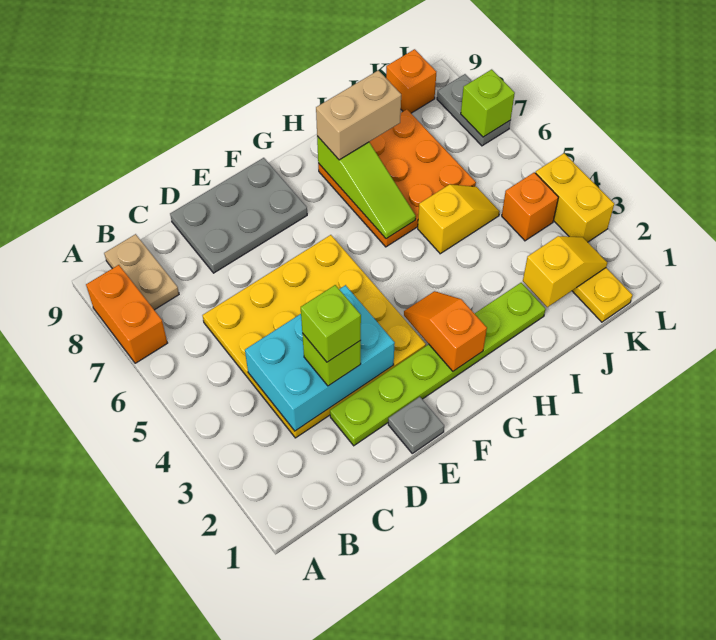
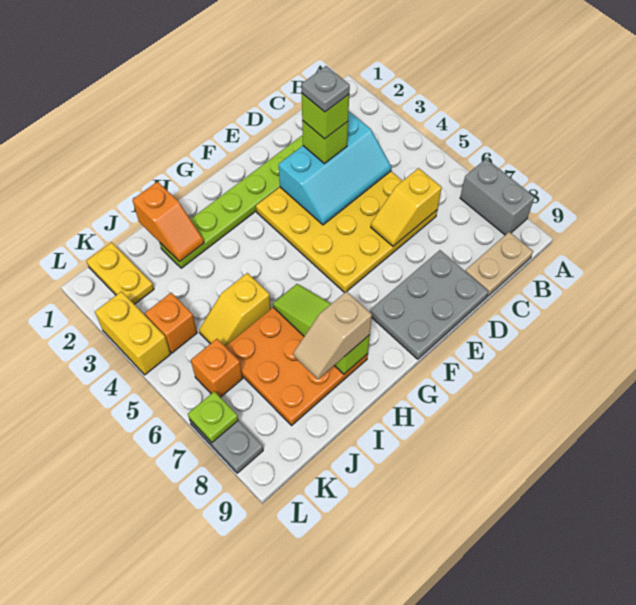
orange 1x2 brick [86,265,167,363] -> grey 1x2 brick [460,159,535,235]
tan 1x2 plate [104,234,179,310] -> tan 1x2 plate turned to [465,232,533,296]
cyan 2x3 brick [245,285,395,431] -> cyan 2x3 slope [279,111,391,225]
grey 1x1 plate [388,397,444,453] -> grey 1x1 plate moved to [301,66,350,112]
orange 1x2 slope [404,291,487,371] -> orange 1x2 slope moved to [133,182,204,262]
tan 1x2 brick [316,70,401,160] -> tan 1x2 slope [293,291,372,379]
yellow 1x2 slope [523,236,607,307] -> yellow 1x2 slope moved to [371,168,442,246]
orange 1x1 brick [386,49,436,113] -> orange 1x1 brick moved to [191,339,243,397]
lime 1x1 brick [461,69,515,137] -> lime 1x1 plate [188,391,238,443]

